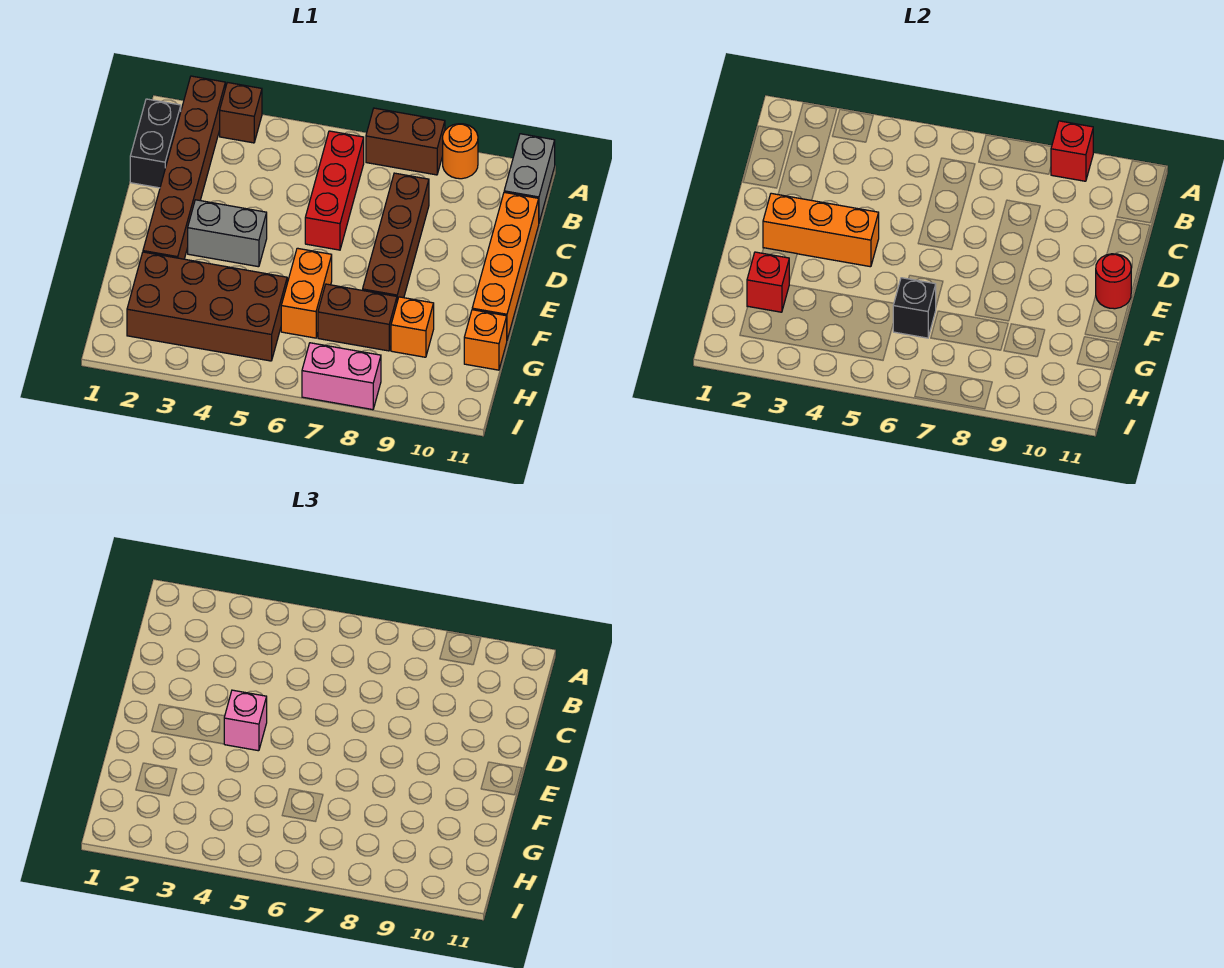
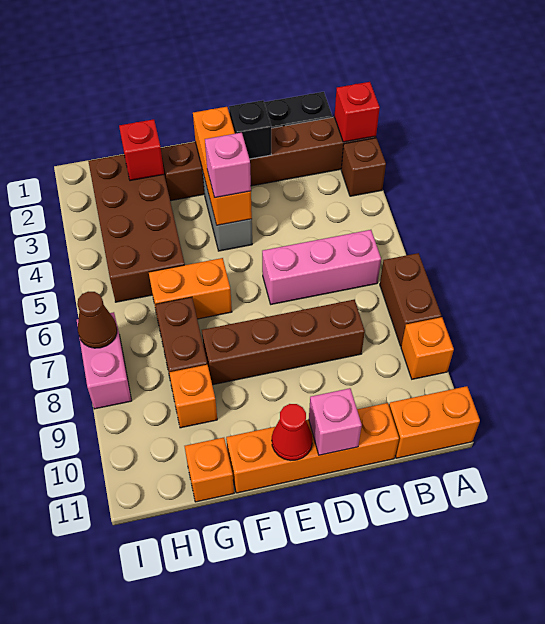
orange 1x1 round brick [443,124,478,179] -> orange 1x1 brick [401,317,454,379]
red 1x1 brick [1051,121,1093,181] -> red 1x1 brick moved to [334,82,380,142]
grey 1x2 brick [504,134,555,222] -> orange 1x2 brick [389,386,480,458]
red 1x3 brick [305,131,364,250] -> pink 1x3 brick [262,230,381,304]
none -> pink 1x1 brick [309,388,362,455]
red 1x1 round brick [1096,254,1131,309] -> red 1x1 cone [272,404,313,460]
black 1x1 brick [893,278,936,338] -> black 1x1 brick moved to [229,100,271,159]
none -> brown 1x1 cone [77,292,117,348]

